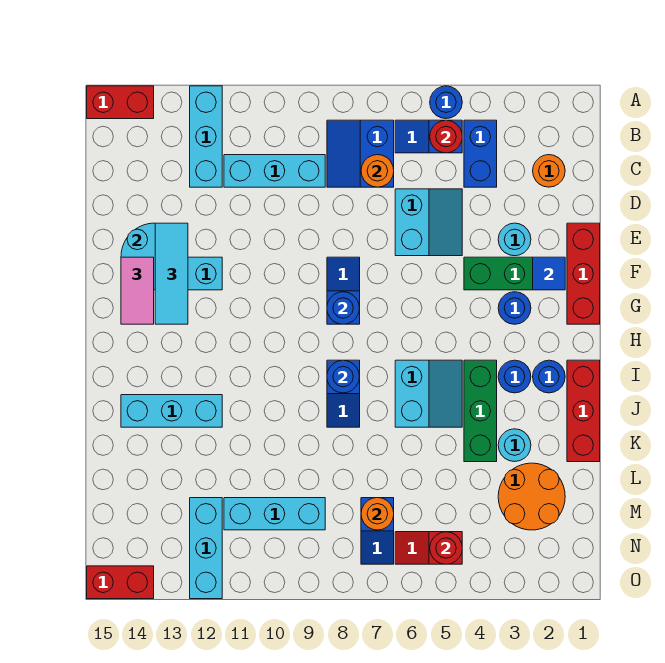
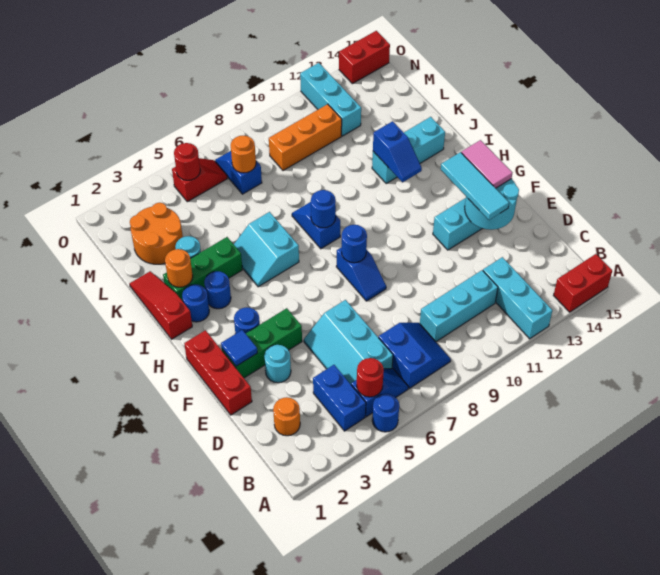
orange 1x1 round brick [361,155,394,187] -> orange 1x1 round brick moved to [165,249,193,287]
cyan 2x2 slope [395,189,462,256] -> cyan 2x3 slope [304,300,393,384]
red 1x3 brick [567,360,600,462] -> red 1x3 slope [130,271,192,339]
green 1x3 brick [464,360,497,462] -> green 1x3 brick turned to [163,237,243,301]
none -> blue 1x2 slope [373,121,422,182]
cyan 1x3 brick [224,498,325,530] -> orange 1x3 brick [269,104,342,171]

